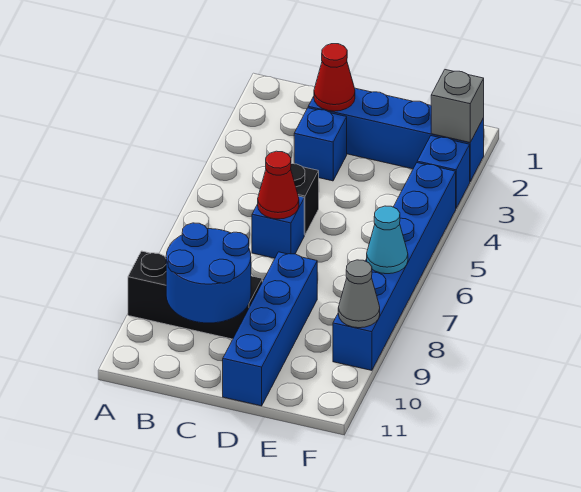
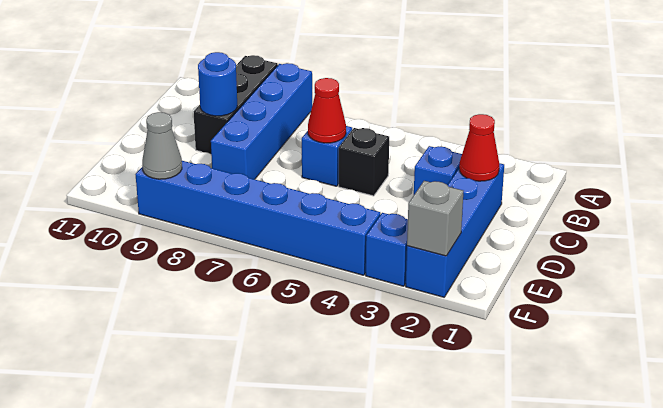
blue 2x2 round brick [166,223,251,323] -> blue 1x1 round brick [198,52,237,116]
blue 1x4 brick [223,252,317,406] -> blue 1x4 brick turned to [211,63,312,179]
cyan 1x1 cone [367,206,408,274] -> none

